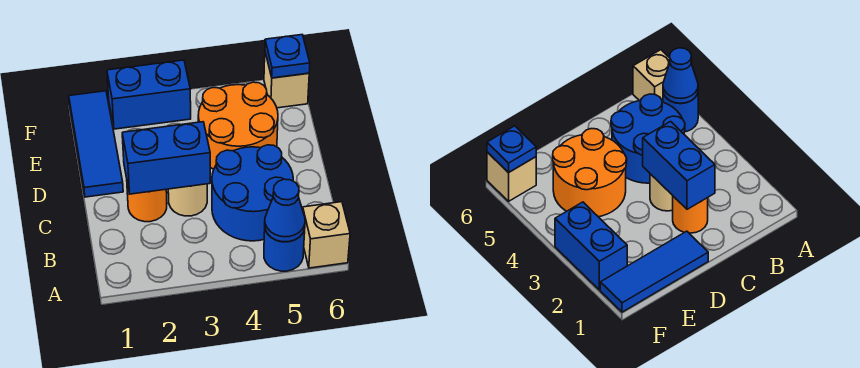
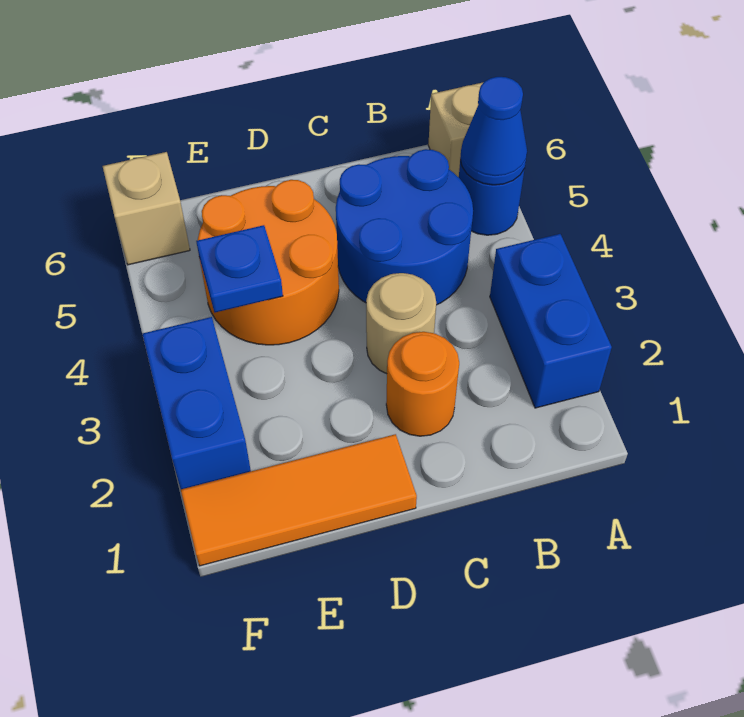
blue 1x2 brick [122,122,210,194] -> blue 1x2 brick moved to [490,234,612,408]
blue 1x3 tile [69,91,123,197] -> orange 1x3 tile [181,434,417,566]
blue 1x1 plate [265,35,310,78] -> blue 1x1 plate moved to [196,225,283,312]

